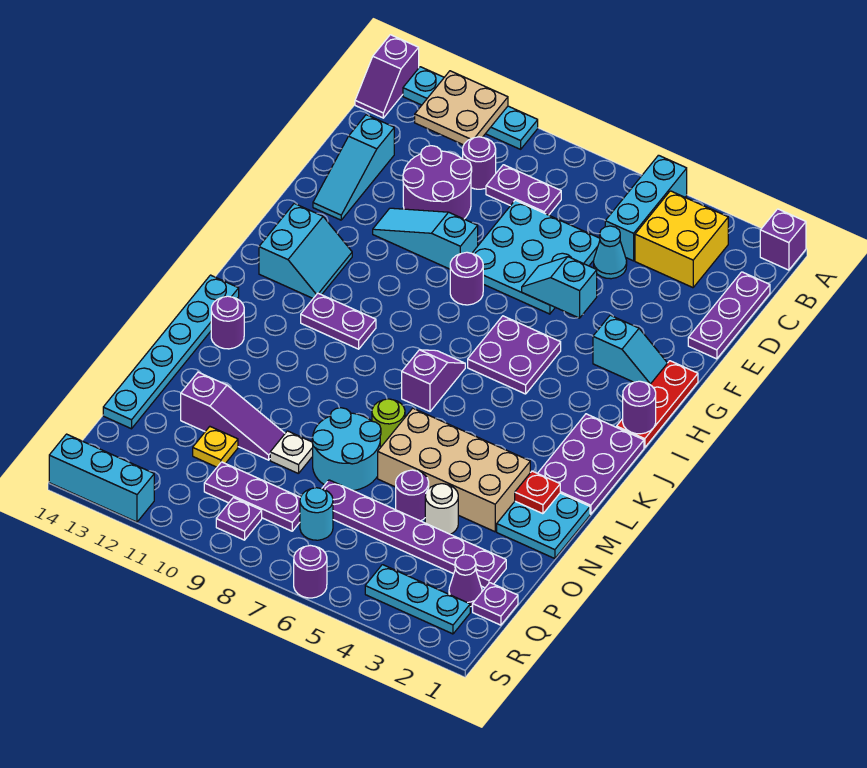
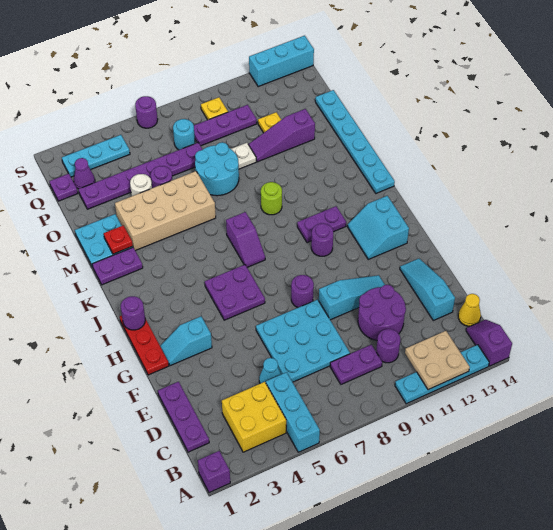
none -> yellow 1x1 cone [458,294,481,326]
cyan 1x2 slope [522,257,597,318] -> none
purple 2x3 plate [538,414,644,514] -> purple 1x2 plate [92,248,143,285]
purple 1x1 round brick [211,296,244,349] -> purple 1x1 round brick moved to [311,223,333,256]
lime 1x1 round brick [372,399,405,448] -> lime 1x1 round brick moved to [261,182,282,215]
purple 1x1 plate [216,498,262,540] -> yellow 1x1 plate [201,97,228,120]

